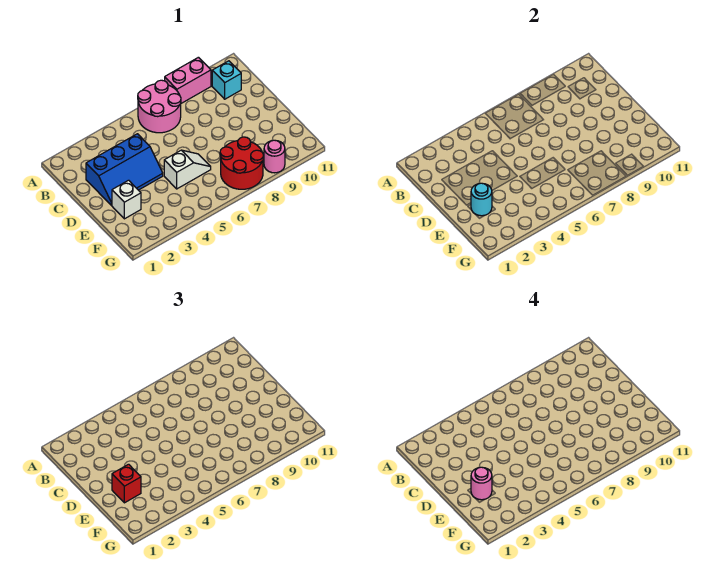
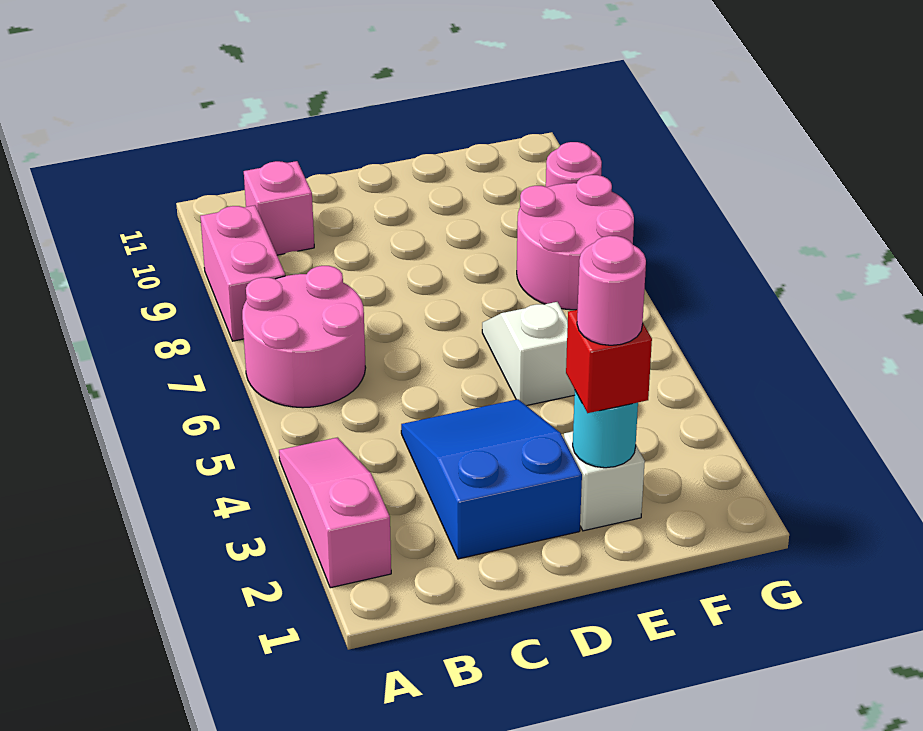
none -> pink 1x3 slope [279,438,391,588]
cyan 1x1 brick [212,61,241,99] -> pink 1x1 brick [244,161,314,255]
blue 2x3 slope [86,134,163,205] -> blue 2x3 slope turned to [401,399,582,559]
red 2x2 round brick [220,137,264,189] -> pink 2x2 round brick [517,175,634,310]

